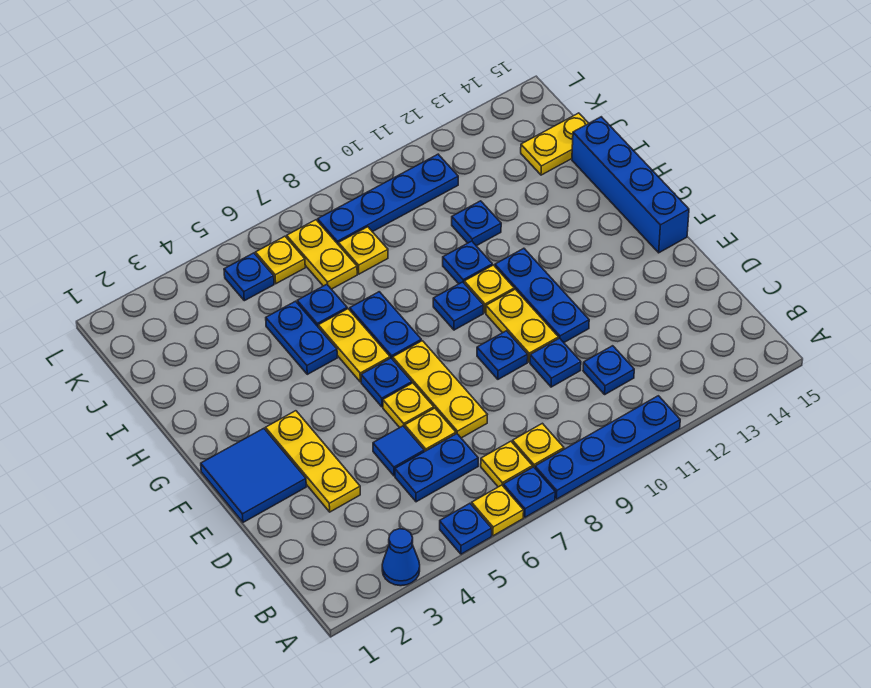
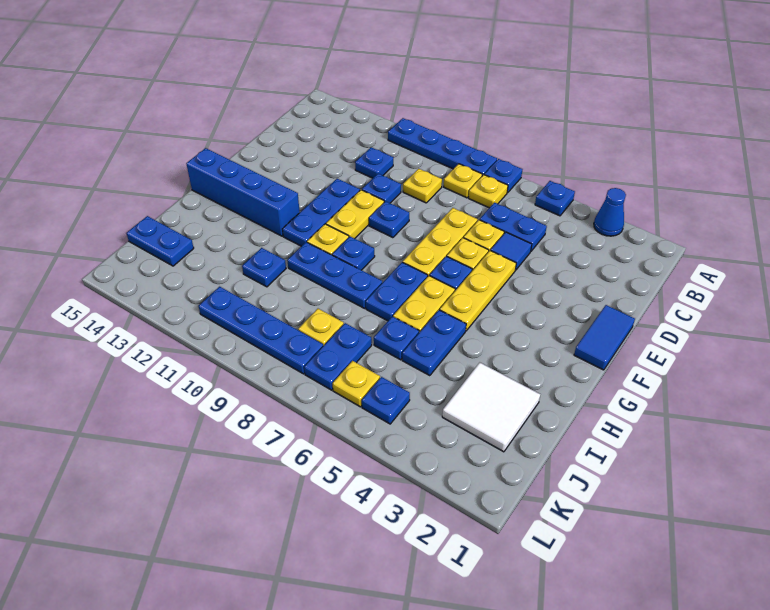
yellow 1x1 plate [472,485,524,536] -> yellow 1x1 plate moved to [403,169,442,203]
yellow 1x3 plate [266,411,360,512] -> yellow 1x3 plate moved to [440,250,516,331]
blue 2x2 tile [201,428,306,522] -> blue 1x2 tile [574,305,635,370]
blue 1x4 brick [572,117,689,253] -> blue 1x4 brick turned to [186,148,300,236]
blue 1x1 plate [443,241,492,284] -> blue 1x3 plate [287,242,382,308]
none -> white 2x2 tile [442,363,540,452]
yellow 1x2 plate [287,220,357,289] -> blue 1x2 plate [304,323,372,390]
yellow 1x2 plate [521,113,589,175] -> blue 1x2 plate [126,216,194,266]

